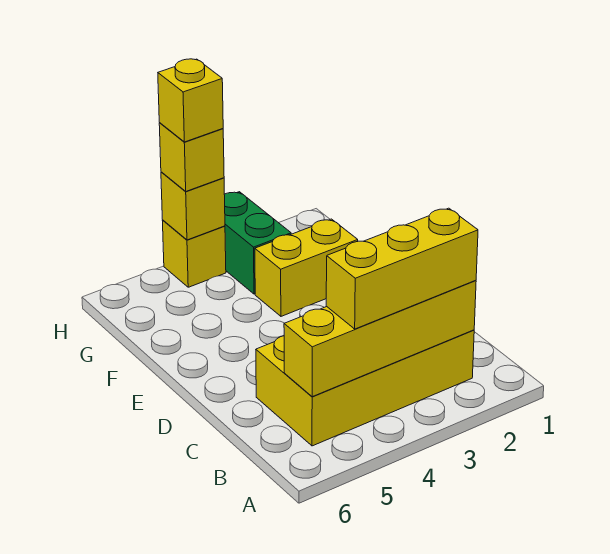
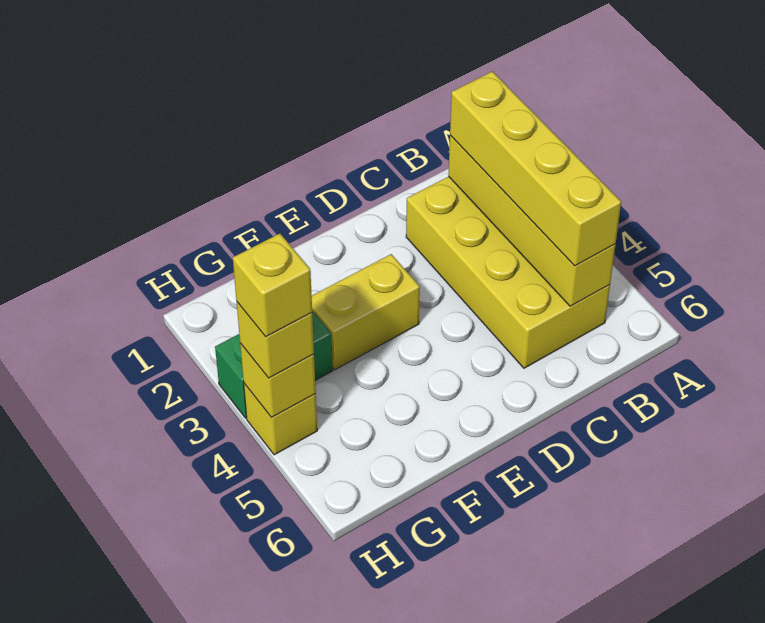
yellow 1x3 brick [326,208,478,329] -> yellow 1x4 brick [450,71,621,266]
yellow 1x2 brick [255,219,358,316] -> yellow 1x2 brick turned to [312,254,420,370]

